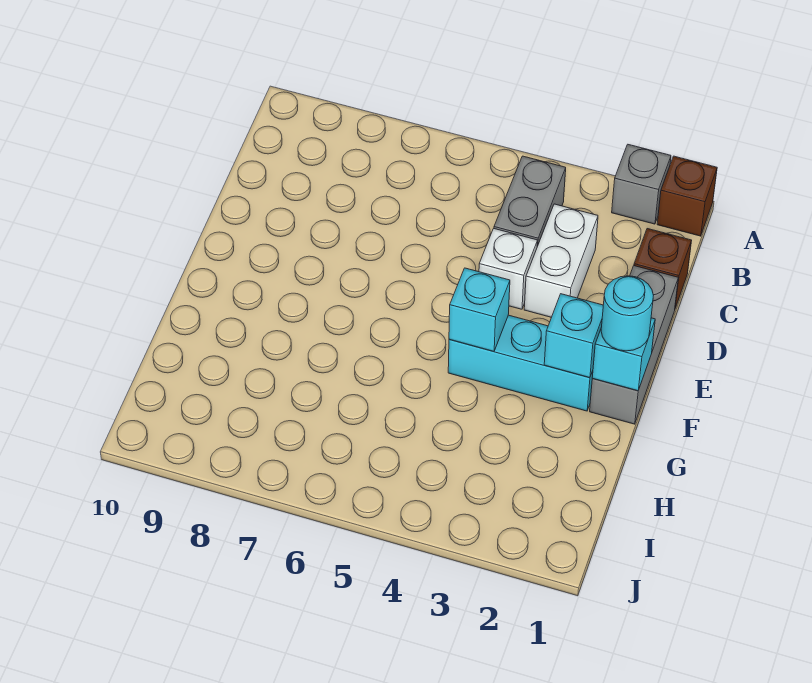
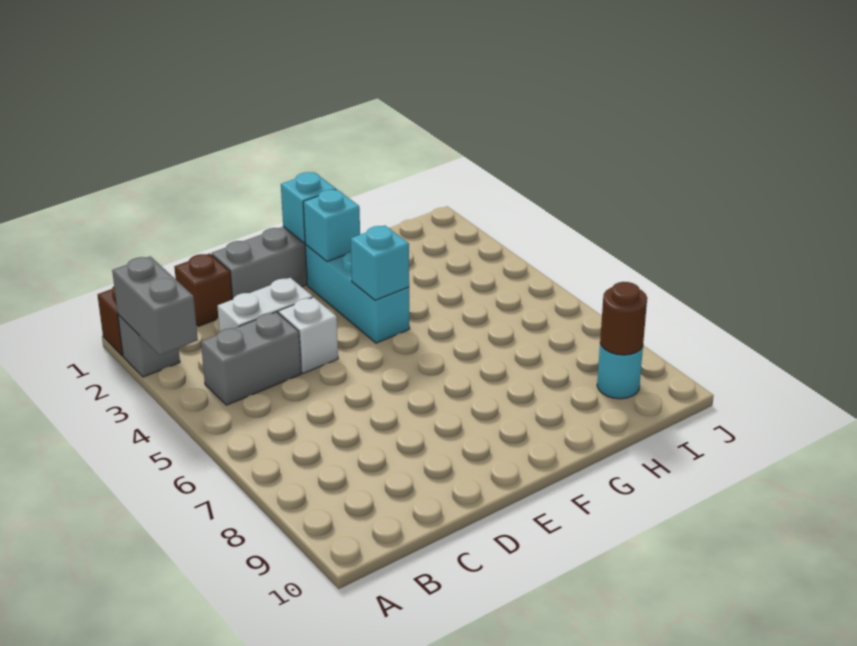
none -> grey 1x2 brick [112,256,198,355]
cyan 1x1 round brick [601,276,653,351] -> cyan 1x1 round brick moved to [597,344,643,399]
none -> brown 1x1 round brick [600,282,647,355]

